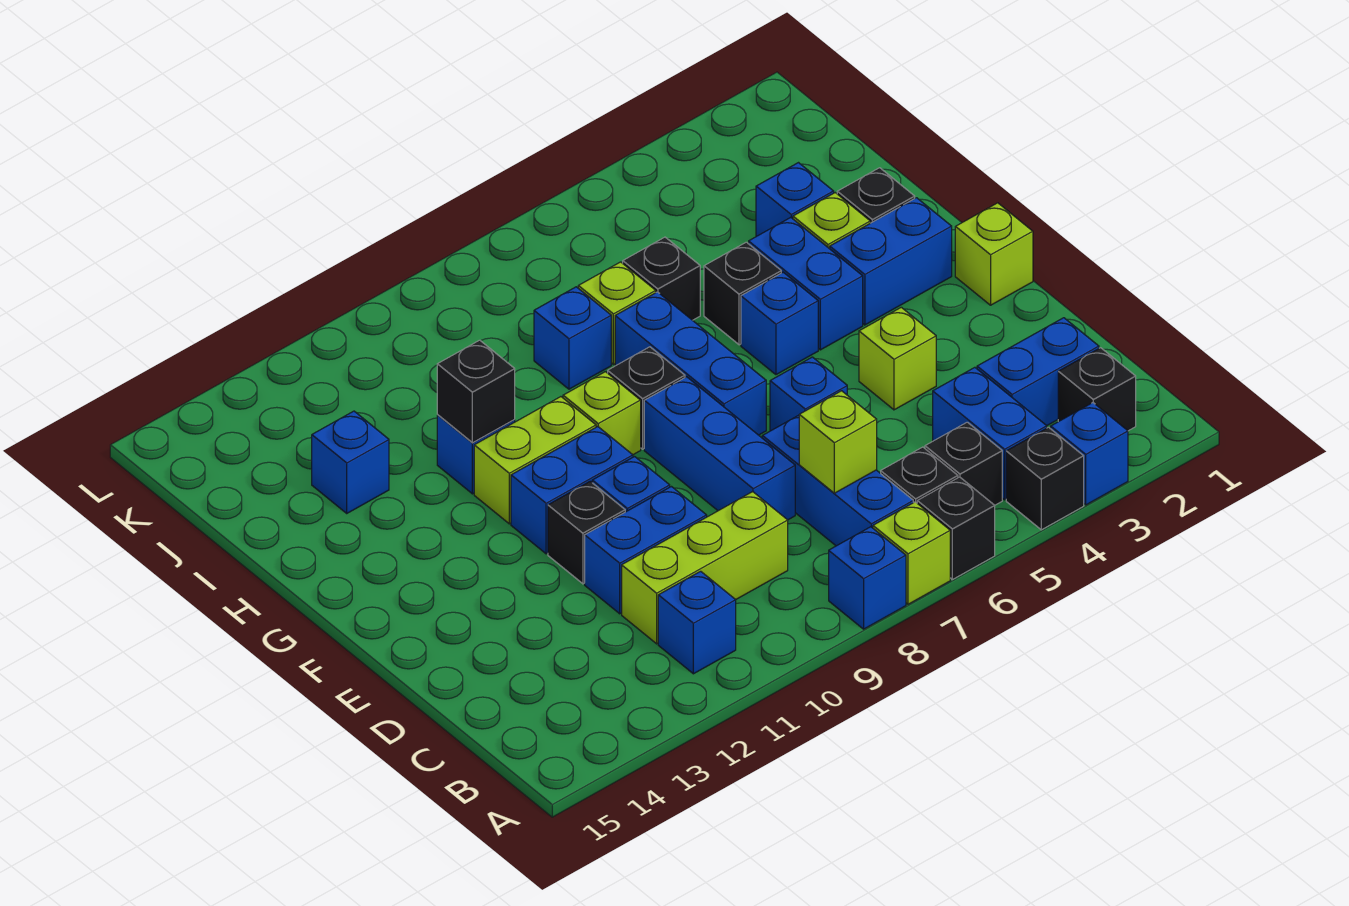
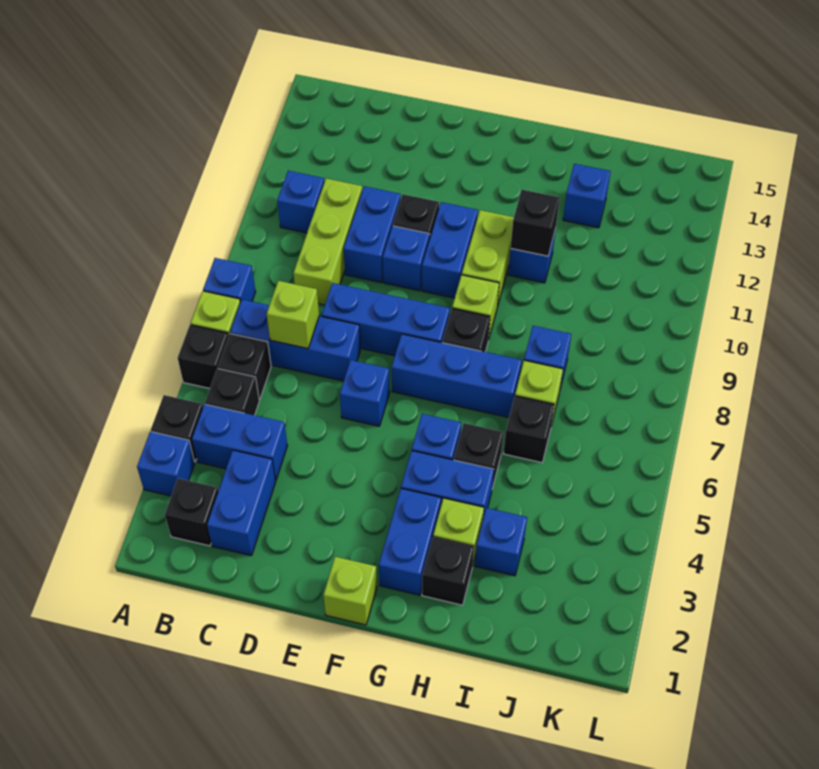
lime 1x1 brick [859,307,936,410] -> none

